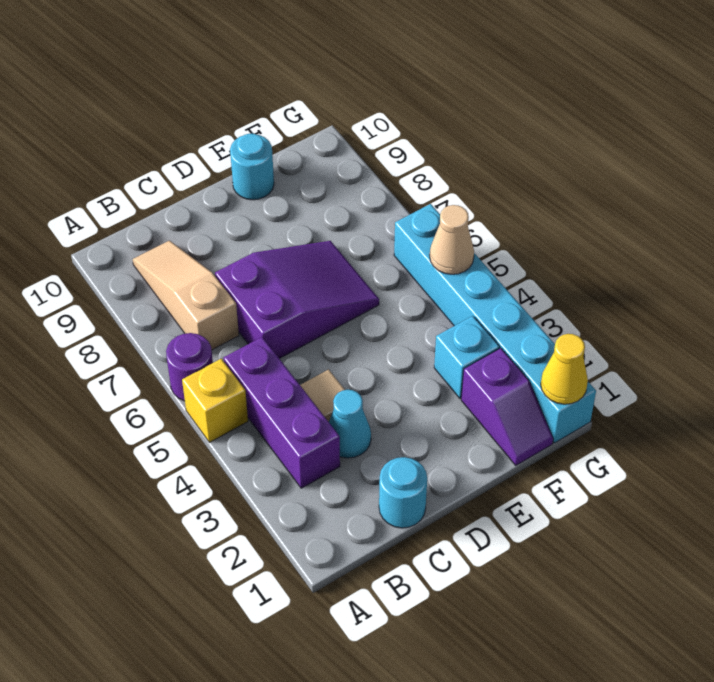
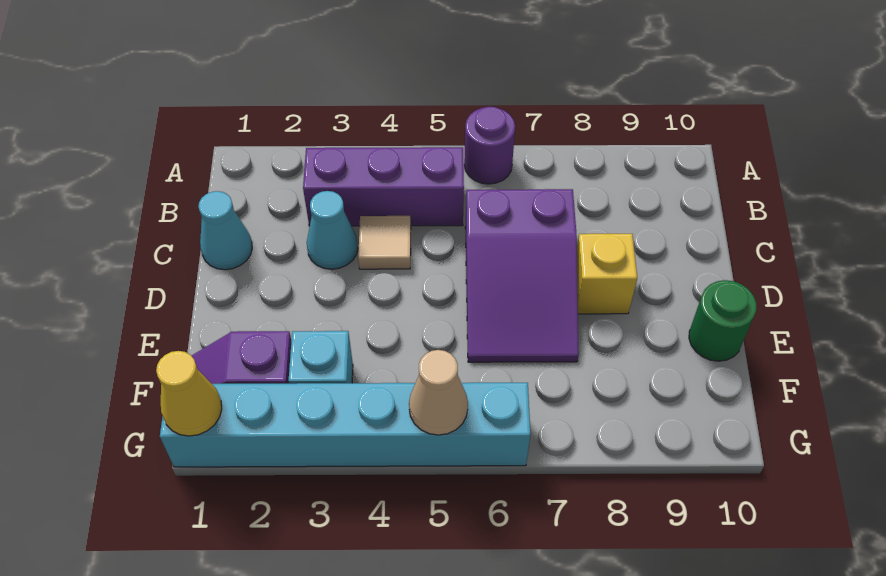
yellow 1x1 brick [182,359,248,442] -> yellow 1x1 brick moved to [577,234,637,314]
tan 1x3 slope [133,241,239,350] -> none
cyan 1x1 round brick [379,457,427,528] -> cyan 1x1 cone [198,191,252,270]
cyan 1x1 round brick [230,134,274,200] -> green 1x1 round brick [689,280,756,361]

